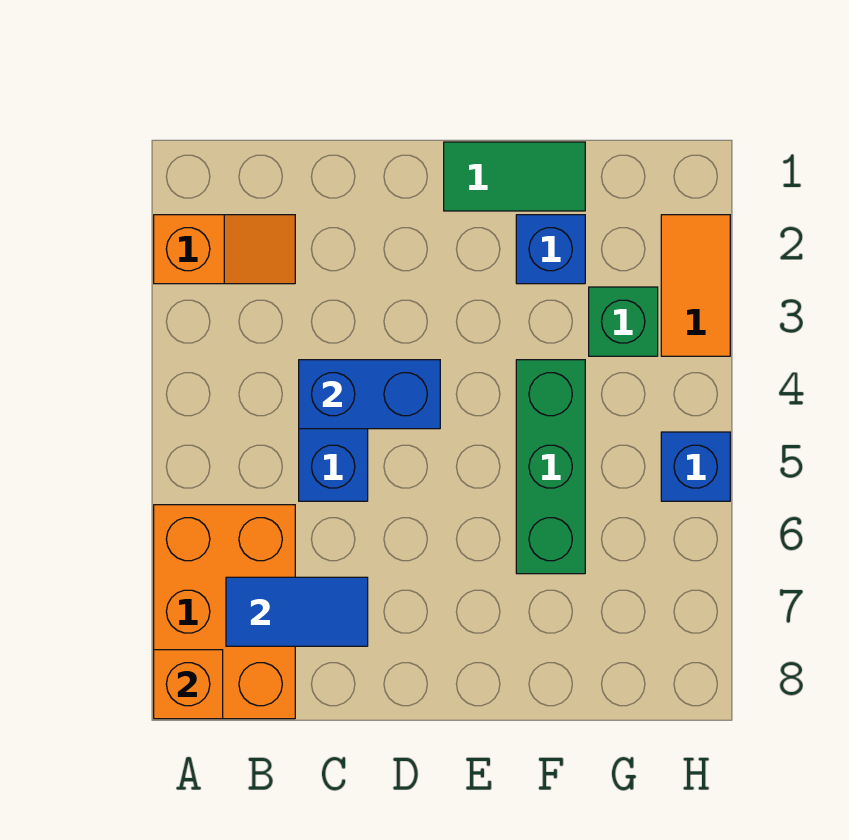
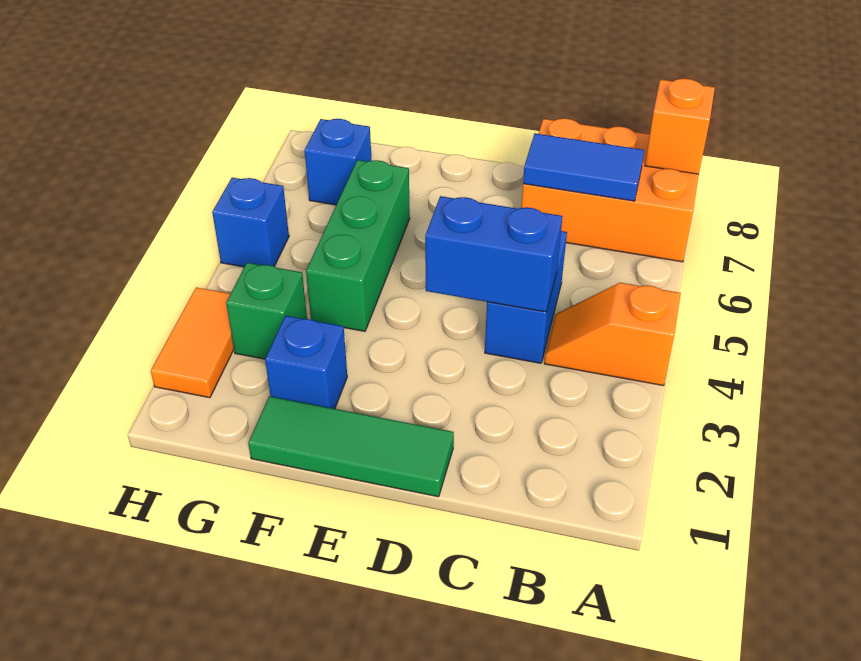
orange 1x2 slope [154,215,295,284] -> orange 1x2 slope moved to [544,283,681,386]
orange 2x3 brick [154,505,295,719] -> orange 2x3 brick turned to [521,118,699,262]
green 1x2 tile [444,142,585,211] -> green 1x3 tile [248,396,454,497]
none -> blue 1x1 brick [305,119,371,205]

